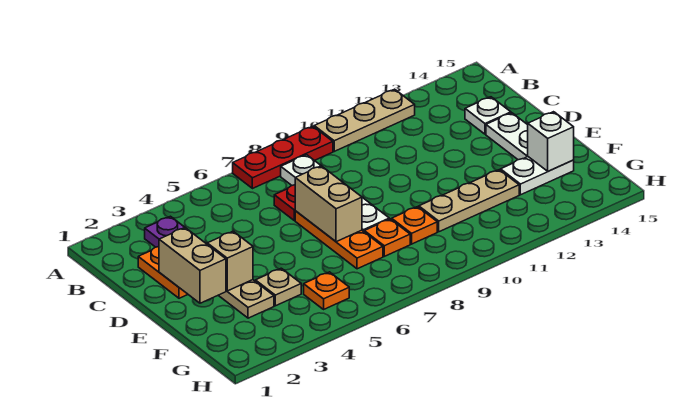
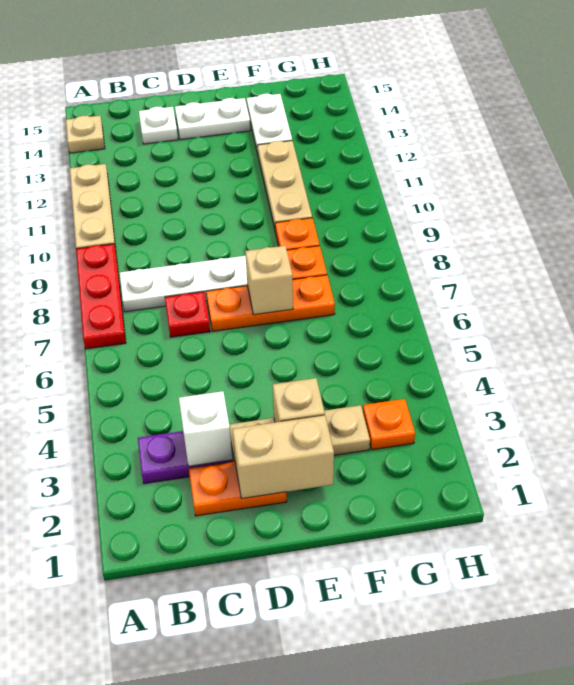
tan 1x2 brick [295,166,362,242] -> tan 1x1 brick [245,246,293,315]
tan 1x1 plate [255,268,301,306] -> tan 1x1 plate moved to [66,116,105,153]
white 1x1 brick [528,112,574,171] -> white 1x1 brick moved to [179,391,233,466]
orange 1x1 plate [304,272,349,309] -> orange 1x1 plate moved to [363,399,415,450]

